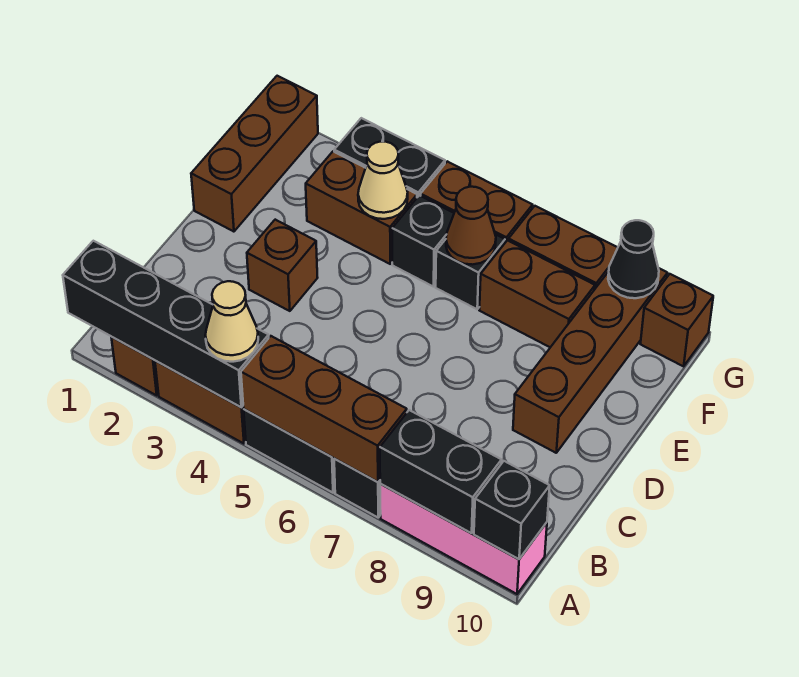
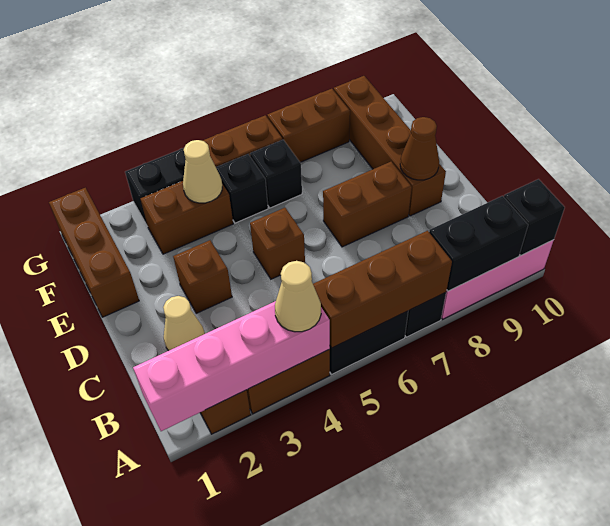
black 1x4 brick [63,241,269,407] -> pink 1x4 brick [133,301,330,431]
none -> tan 1x1 cone [163,296,205,351]
brown 1x1 cone [446,187,496,265] -> brown 1x1 cone moved to [400,117,439,180]
brown 1x2 brick [479,240,595,347] -> brown 1x2 brick moved to [323,162,412,247]
black 1x1 cone [608,220,659,298] -> none
brown 1x1 brick [640,274,713,366] -> brown 1x1 brick moved to [250,208,305,279]

